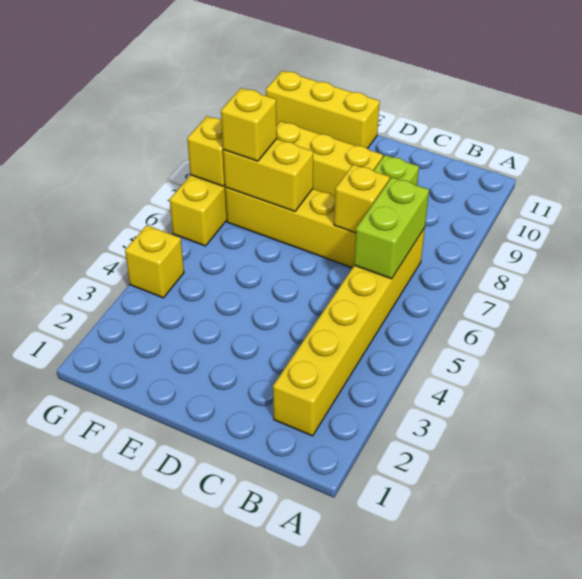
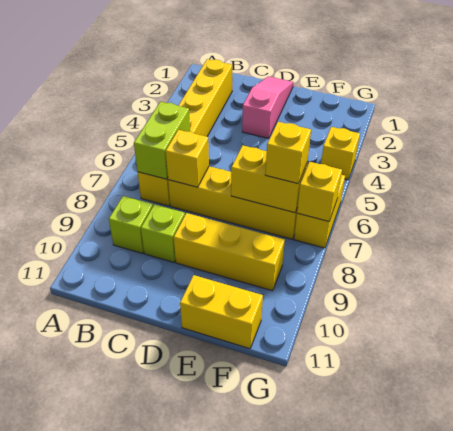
none -> lime 1x1 brick [109,196,153,253]
none -> pink 1x3 slope [242,76,293,138]
yellow 1x3 brick [266,71,380,149] -> yellow 1x2 brick [180,275,263,349]

